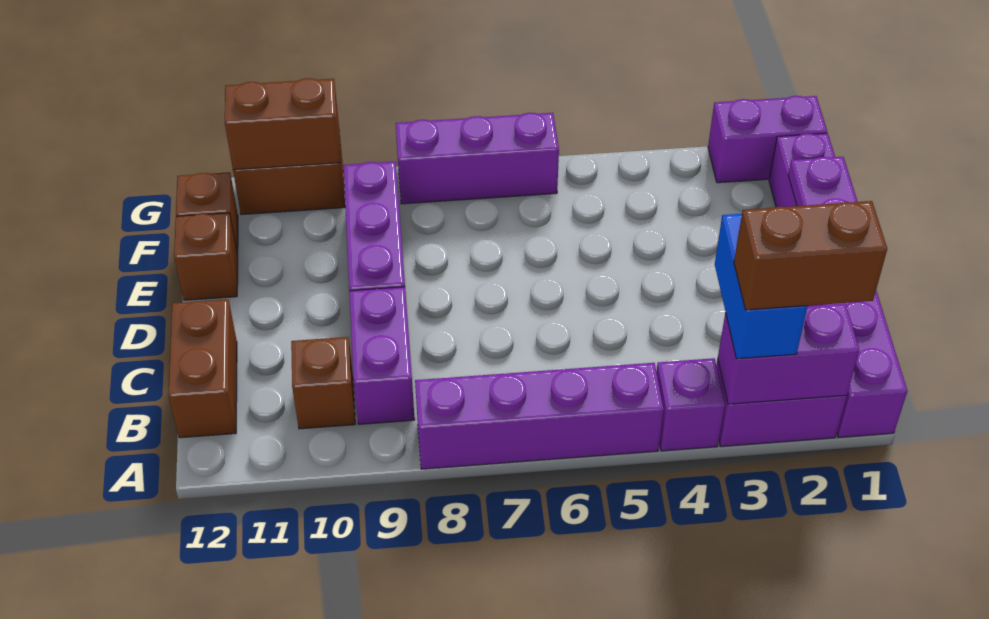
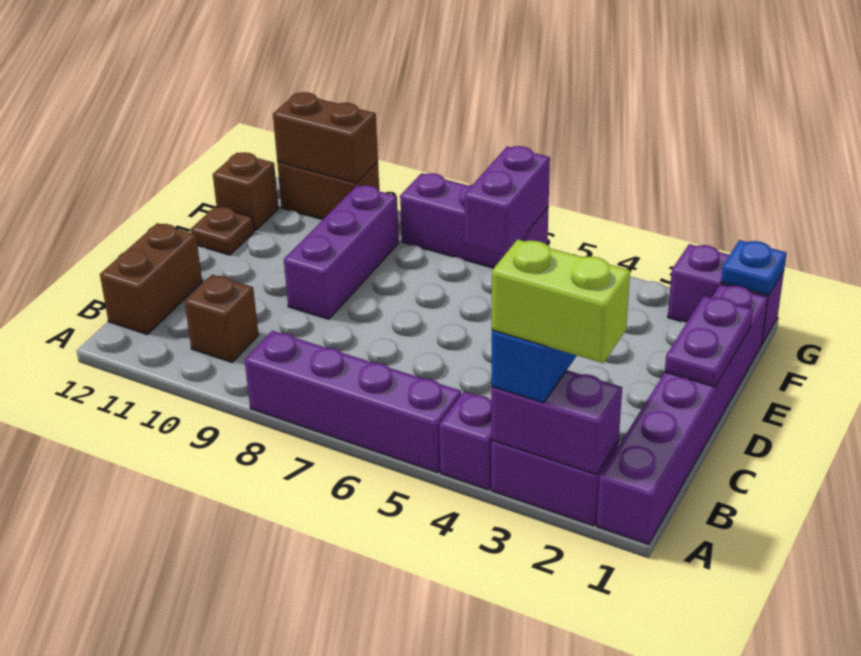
brown 1x2 brick [734,201,887,310] -> lime 1x2 brick [492,239,630,363]
purple 1x2 brick [349,287,415,424] -> purple 1x2 brick moved to [464,146,550,255]
brown 1x1 brick [174,213,238,300] -> brown 1x1 plate [190,206,254,255]
none -> blue 1x1 plate [721,240,787,295]

